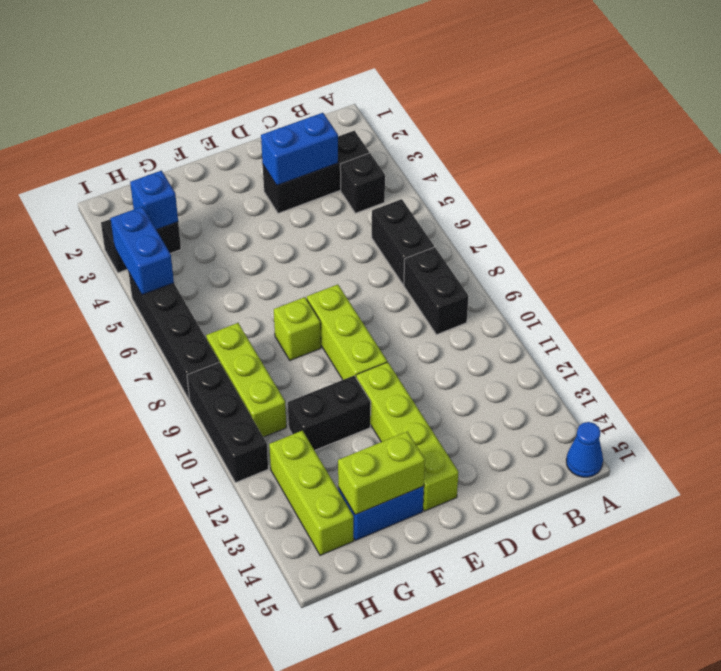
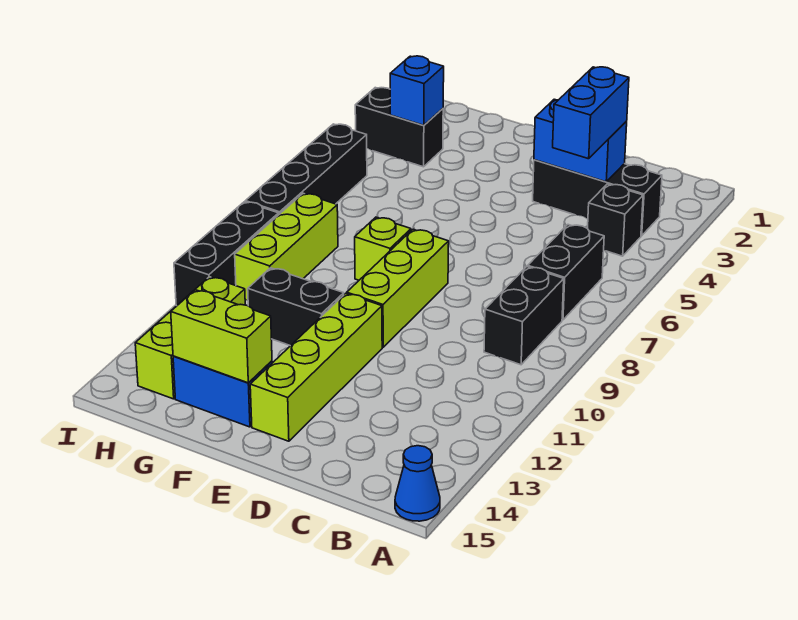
blue 1x2 brick [111,207,174,295] -> blue 1x2 brick moved to [553,67,629,159]

